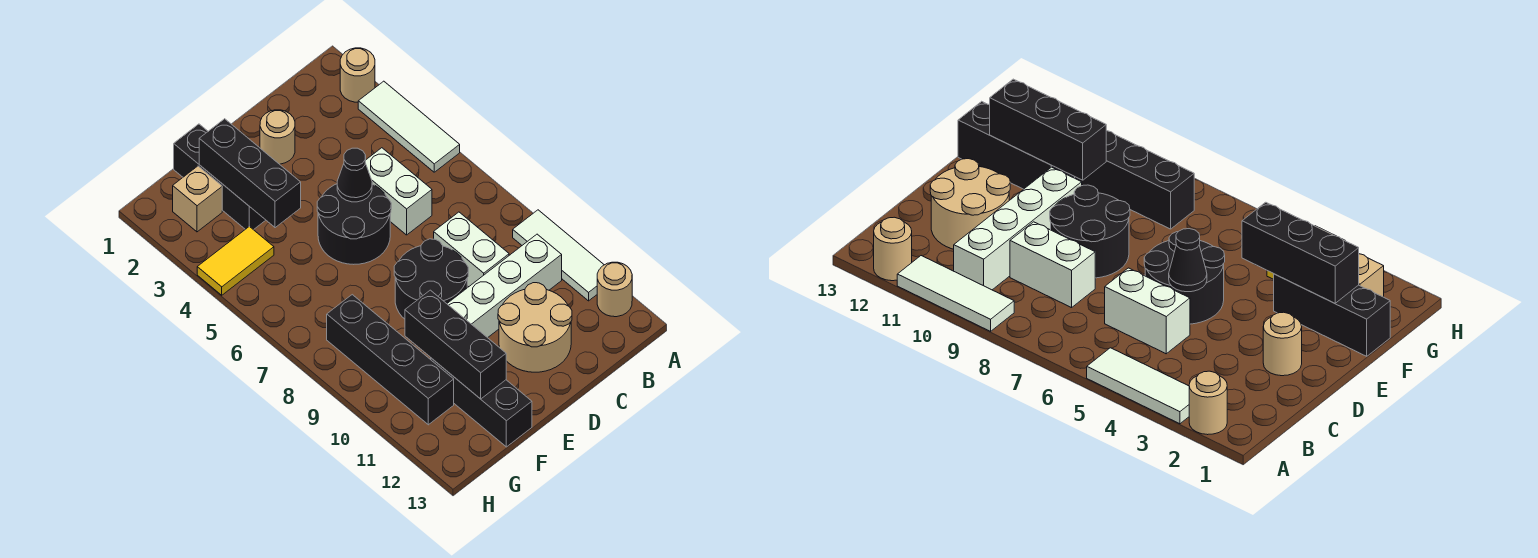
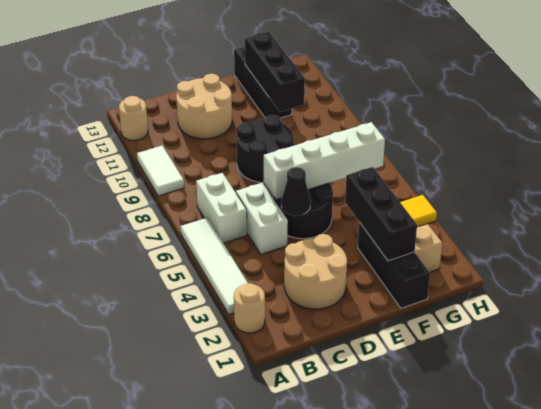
white 1x3 tile [358,81,460,172] -> white 1x4 tile [181,218,248,315]
white 1x3 tile [513,210,604,301] -> white 1x2 tile [137,146,184,196]
white 1x4 brick [447,234,562,338] -> white 1x4 brick moved to [264,122,385,200]
white 1x2 brick [434,212,509,287] -> white 1x2 brick moved to [196,173,247,243]
tan 1x1 round brick [260,110,295,164] -> tan 2x2 round brick [284,234,347,309]
black 1x4 brick [327,295,454,425] -> none

